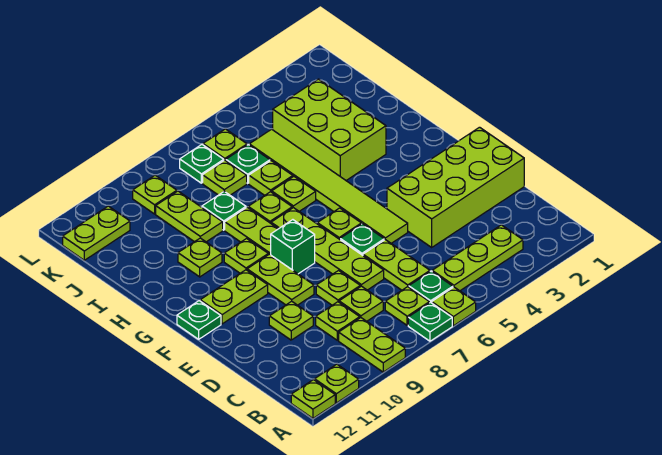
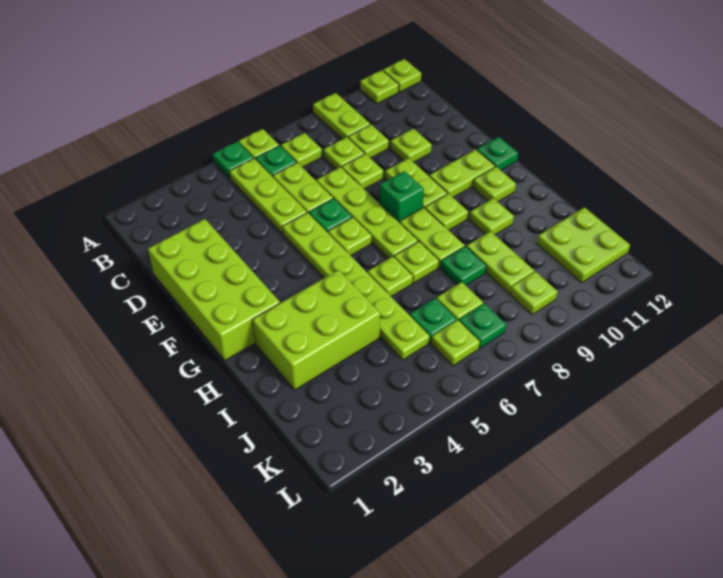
green 1x1 plate [408,302,452,341] -> green 1x1 plate moved to [213,141,253,178]
lime 1x3 plate [432,225,523,291] -> lime 1x3 plate turned to [229,159,307,234]
lime 2x4 brick [387,127,524,247] -> lime 2x4 brick turned to [148,219,280,360]
lime 1x6 tile [249,129,408,243] -> lime 1x6 plate [282,213,430,360]
lime 2x3 brick [273,79,386,180] -> lime 2x3 brick turned to [252,270,380,390]
lime 1x1 plate [249,161,293,195] -> lime 1x1 plate moved to [473,167,516,202]
lime 1x2 plate [63,206,130,260] -> lime 2x2 plate [537,207,630,283]

